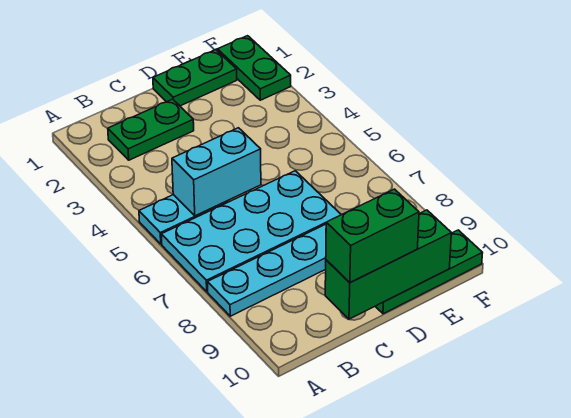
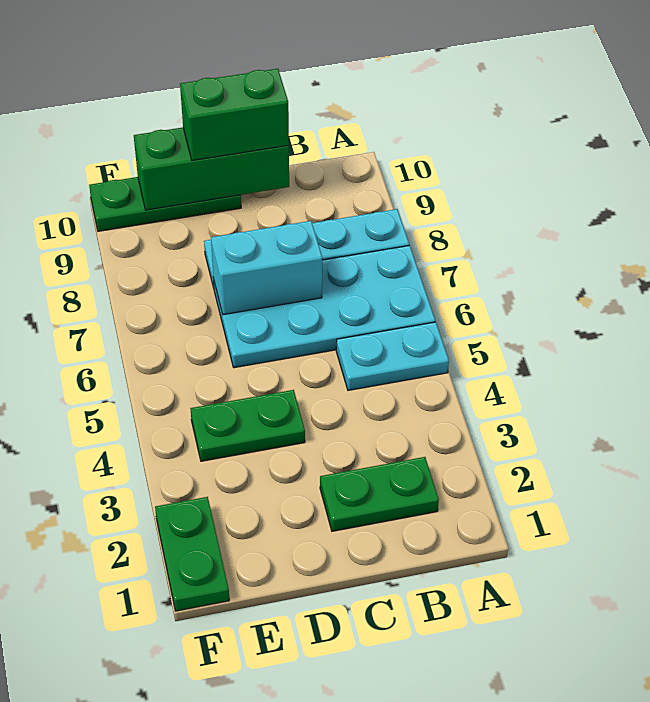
cyan 1x2 brick [172,128,261,216] -> cyan 1x2 brick moved to [211,221,322,315]
green 1x2 plate [153,50,237,106] -> green 1x2 plate moved to [190,390,305,461]

